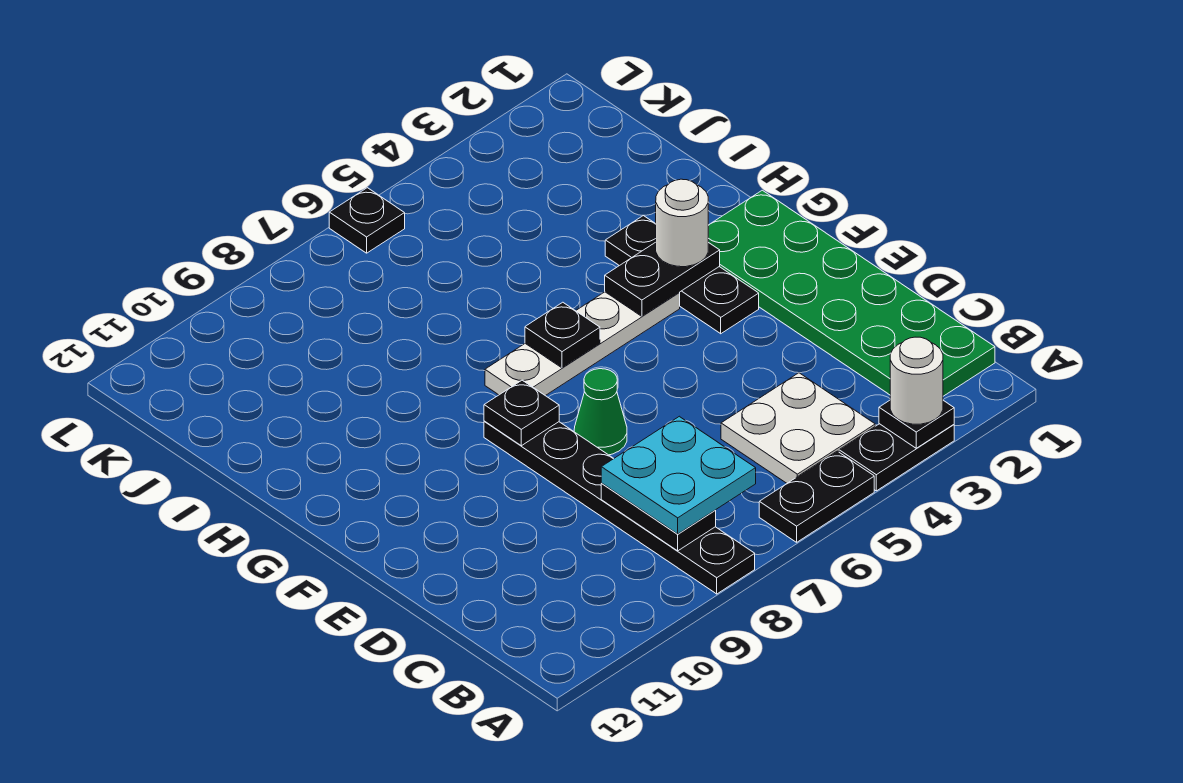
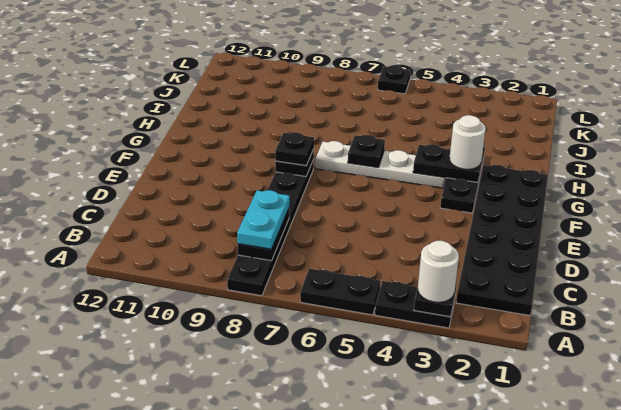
green 2x6 plate [708,190,995,396] -> black 2x6 plate [456,165,548,316]
white 2x2 plate [721,373,875,483] -> none
cyan 2x2 plate [601,416,756,534] -> cyan 1x2 plate [237,190,290,249]
green 1x1 cone [574,369,627,455] -> none
none -> black 1x1 plate [275,132,314,166]

